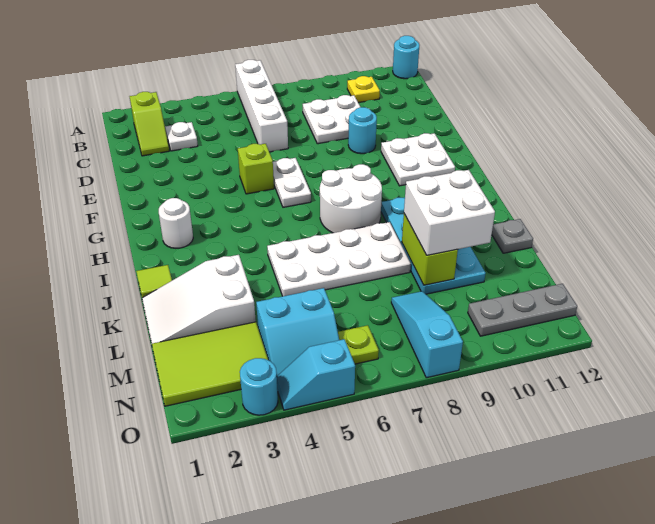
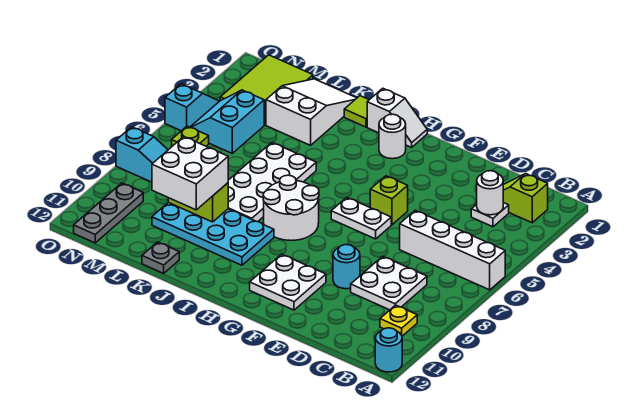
none -> white 1x1 round brick [477,171,503,215]
none -> white 1x2 slope [367,88,427,147]
cyan 1x1 round brick [240,358,278,415] -> none

